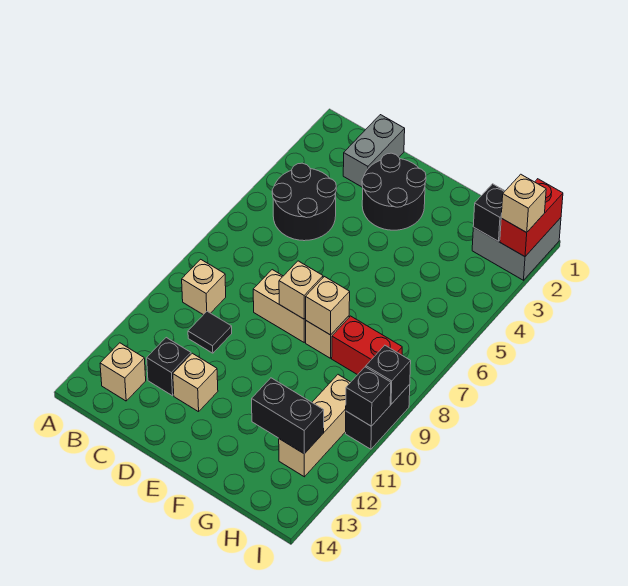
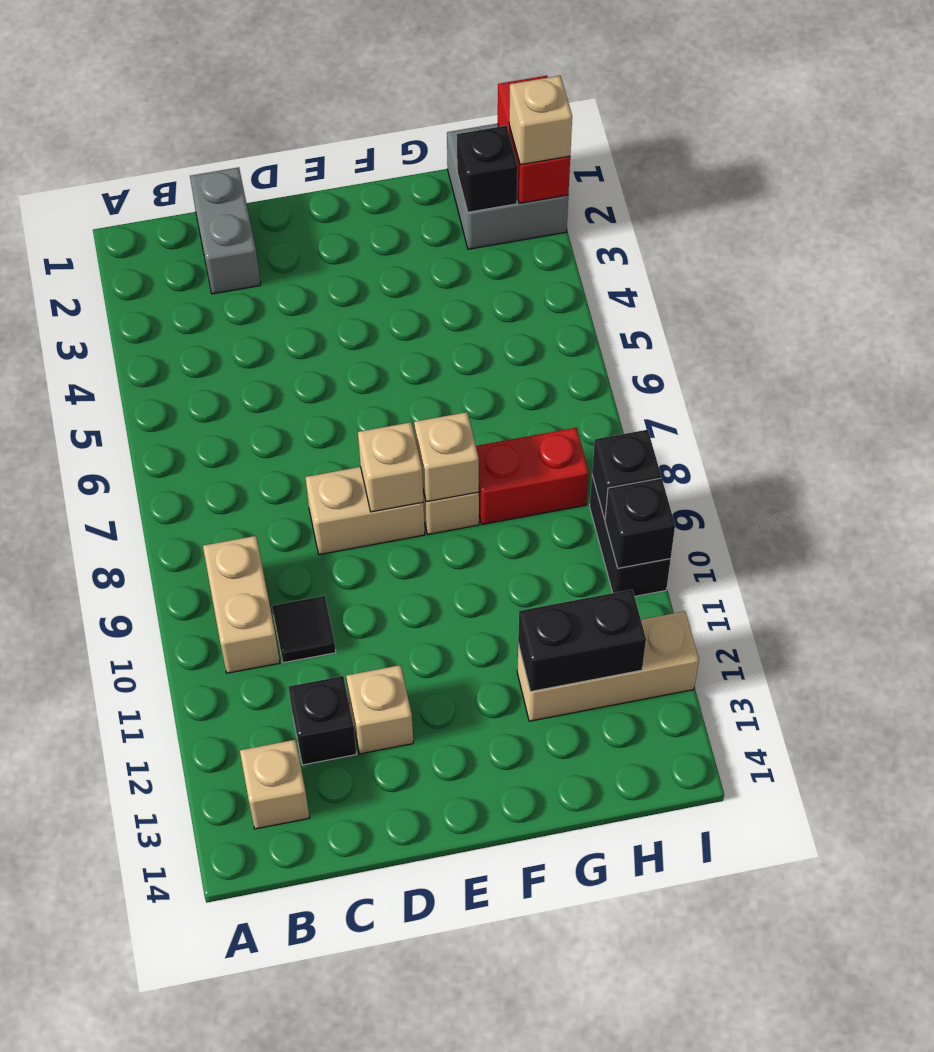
black 2x2 round brick [272,163,336,241] -> none
tan 1x1 brick [182,259,226,315] -> tan 1x2 brick [203,536,280,673]
black 2x2 round brick [362,153,426,230] -> none
tan 1x3 brick [279,375,351,477] -> tan 1x3 brick turned to [517,611,699,721]

